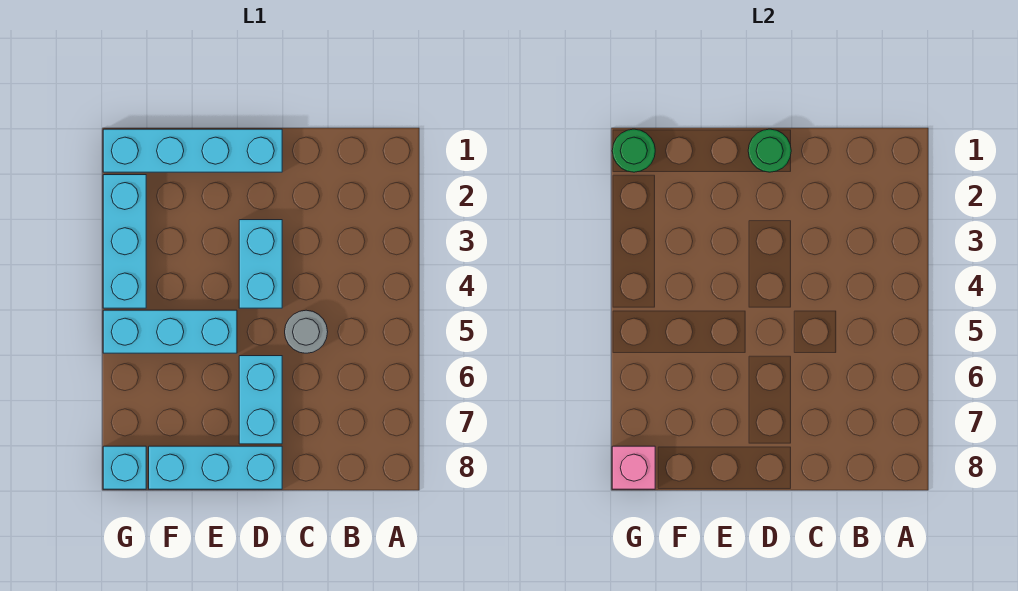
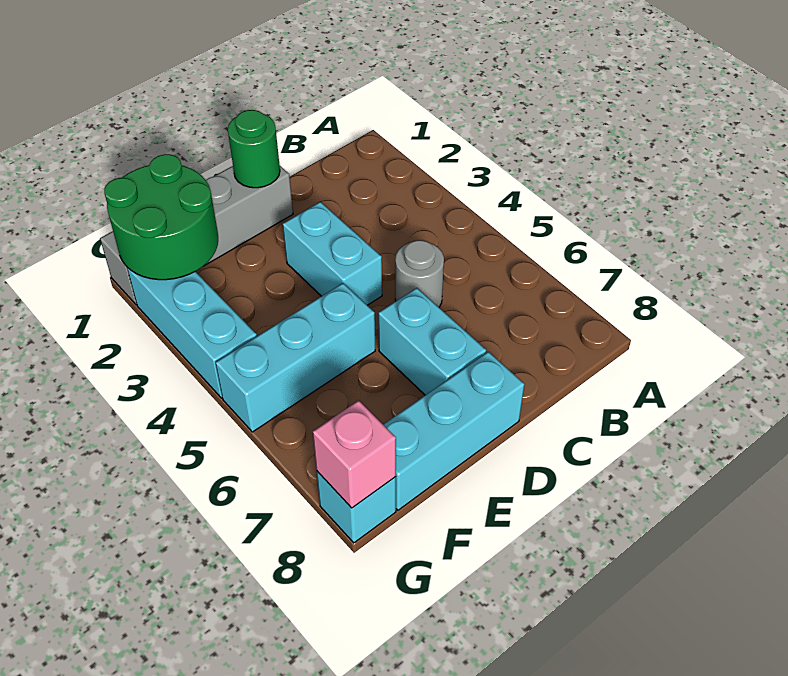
cyan 1x4 brick [103,129,282,172] -> grey 1x4 brick [100,166,293,305]
green 1x1 round brick [612,129,655,172] -> green 2x2 round brick [104,154,218,280]

